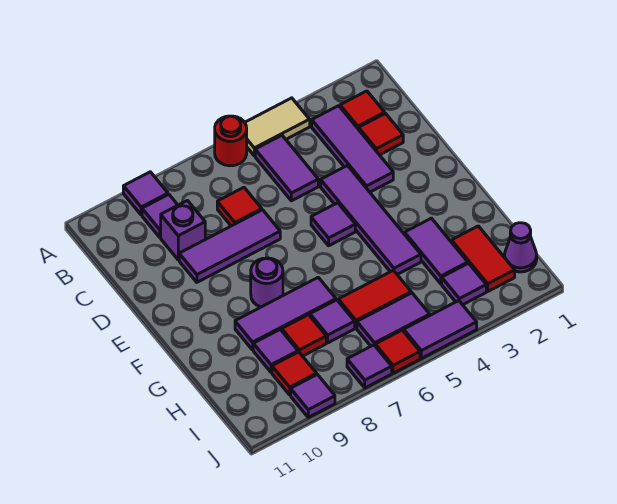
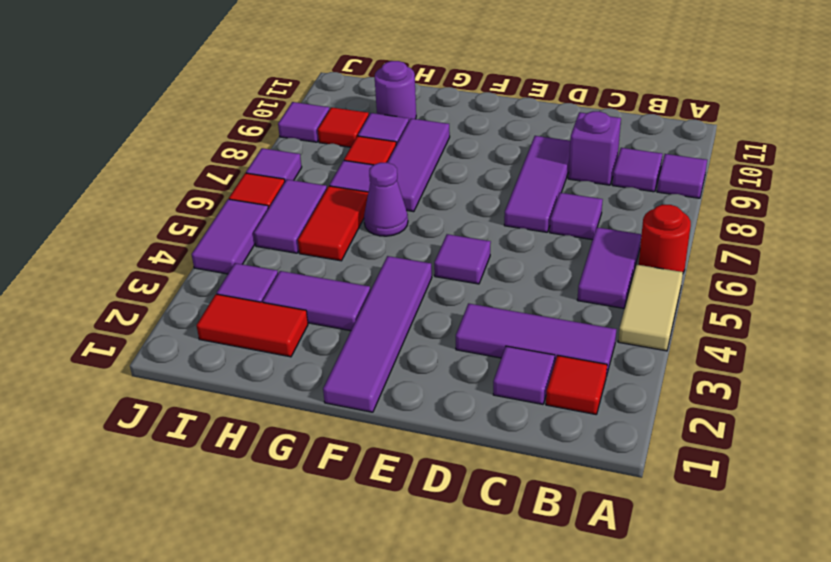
purple 1x2 tile [255,135,318,201] -> purple 1x2 tile turned to [577,227,641,308]
red 1x1 tile [359,113,403,155] -> purple 1x1 tile [493,346,555,404]
red 1x1 tile [217,187,262,226] -> purple 1x1 tile [550,193,603,240]
purple 1x4 tile [321,166,421,274] -> purple 1x4 tile turned to [323,256,432,412]
purple 1x1 round brick [251,258,283,307] -> purple 1x1 round brick moved to [375,61,416,120]
purple 1x1 cone [504,223,537,272] -> purple 1x1 cone moved to [364,163,408,236]

